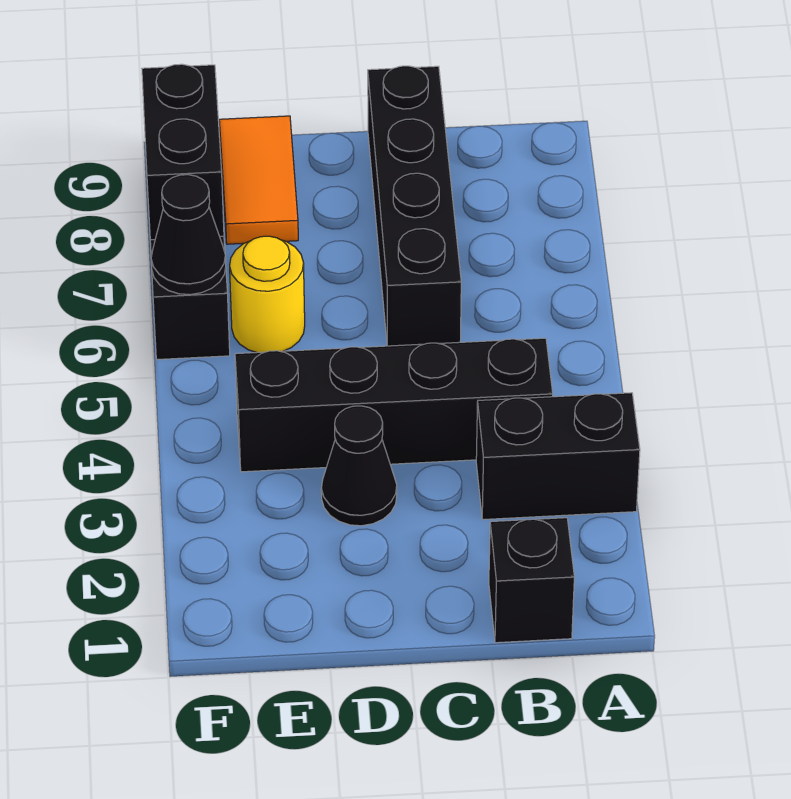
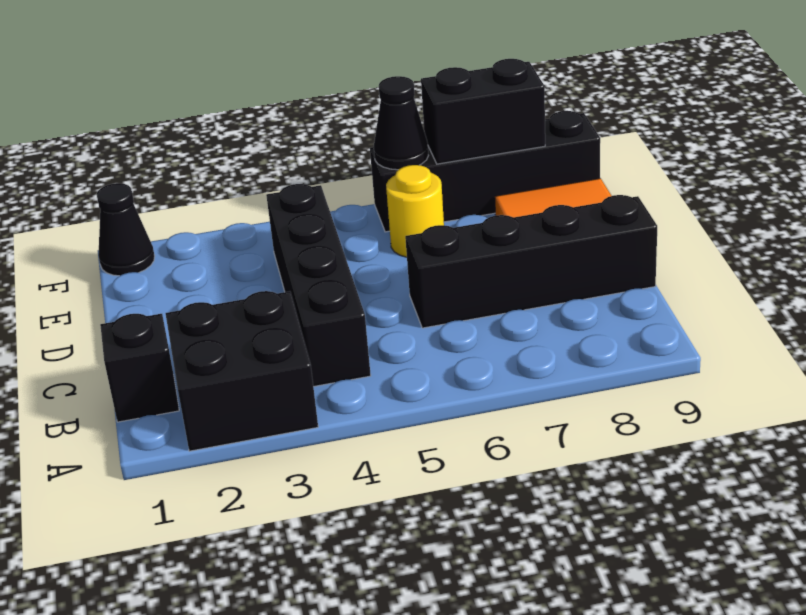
black 1x2 brick [476,393,640,520] -> black 2x2 brick [165,291,318,451]
black 1x1 cone [321,406,397,526] -> black 1x1 cone moved to [97,183,155,276]

